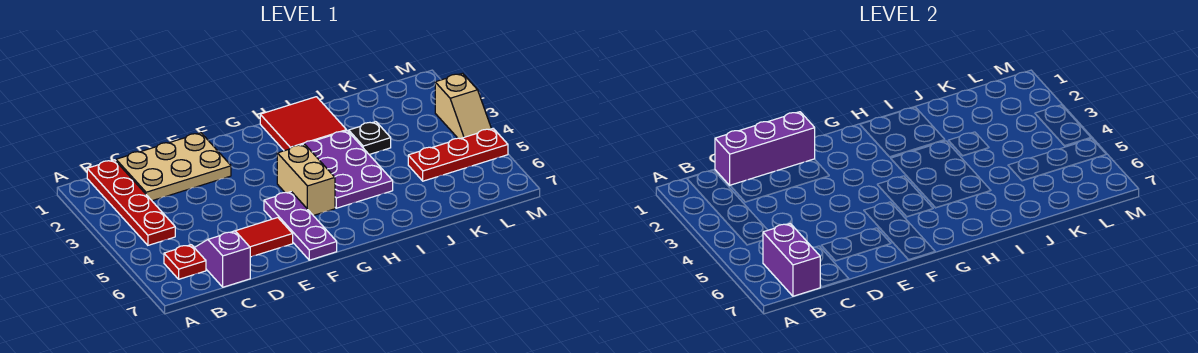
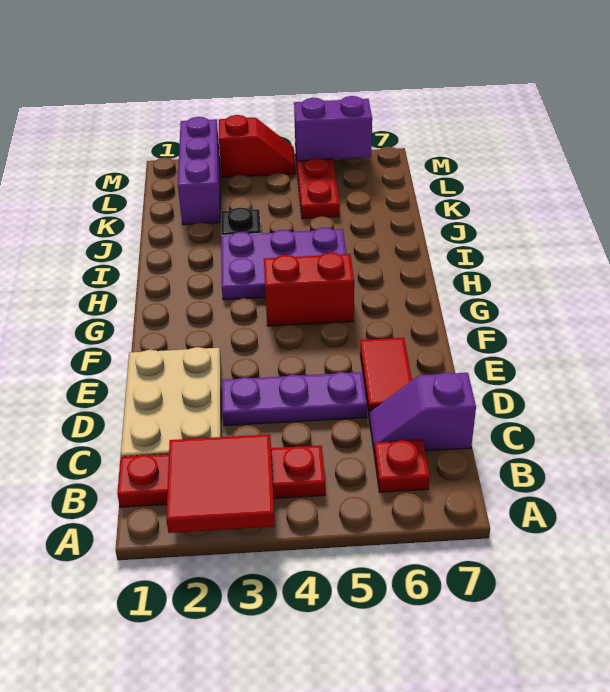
purple 1x2 brick [763,224,820,296] -> purple 1x2 brick moved to [294,96,372,161]
purple 1x3 brick [715,112,815,185] -> purple 1x3 brick moved to [178,117,220,225]
purple 1x3 plate [264,192,337,260] -> purple 1x3 plate moved to [222,372,367,426]
tan 1x2 brick [277,144,335,216] -> red 1x2 brick [264,253,354,326]
red 2x2 tile [260,97,347,151] -> red 2x2 tile moved to [166,434,275,533]
tan 1x2 slope [435,73,491,139] -> red 1x2 slope [219,115,296,177]

